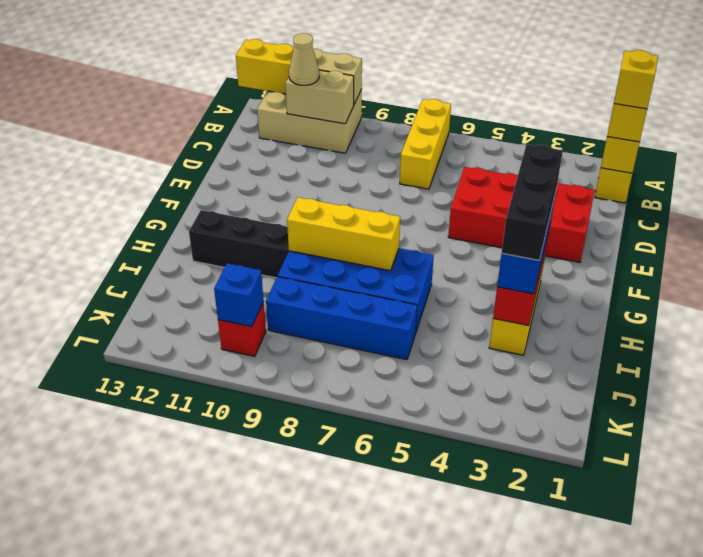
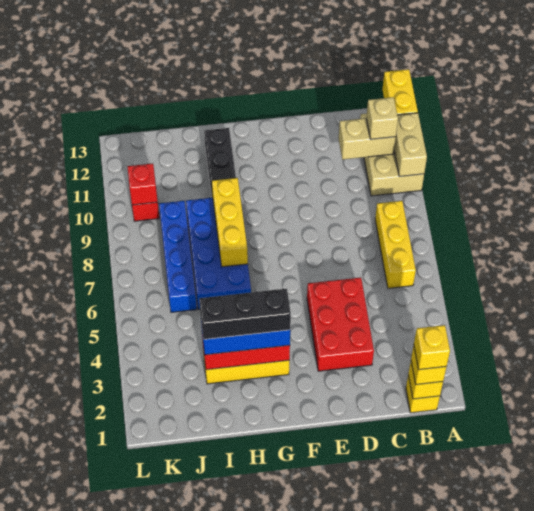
yellow 1x3 brick [400,99,451,189] -> yellow 1x3 brick turned to [375,201,416,288]
tan 1x2 brick [285,70,354,124] -> tan 1x2 brick turned to [339,118,396,160]
tan 1x1 cone [289,33,319,85] -> tan 1x1 brick [366,97,398,139]
red 2x4 brick [448,167,595,262] -> red 2x3 brick [307,278,374,371]
blue 1x1 brick [214,263,264,327] -> red 1x1 brick [127,164,158,205]

